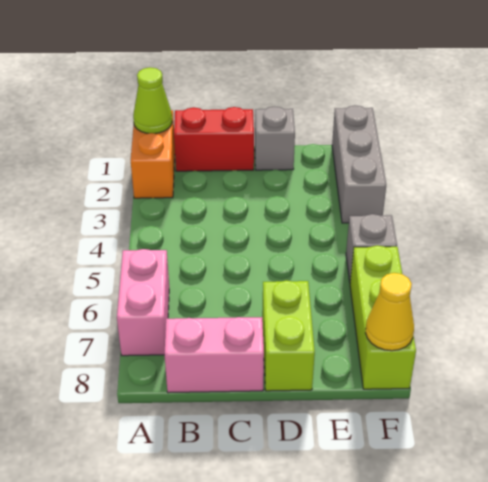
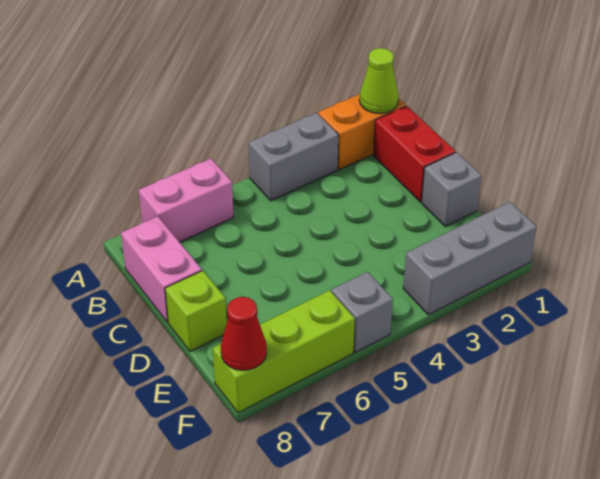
none -> grey 1x2 brick [249,113,339,201]
lime 1x2 brick [262,280,315,391] -> lime 1x1 brick [165,271,227,351]
yellow 1x1 cone [365,273,414,351] -> red 1x1 cone [221,297,267,370]

